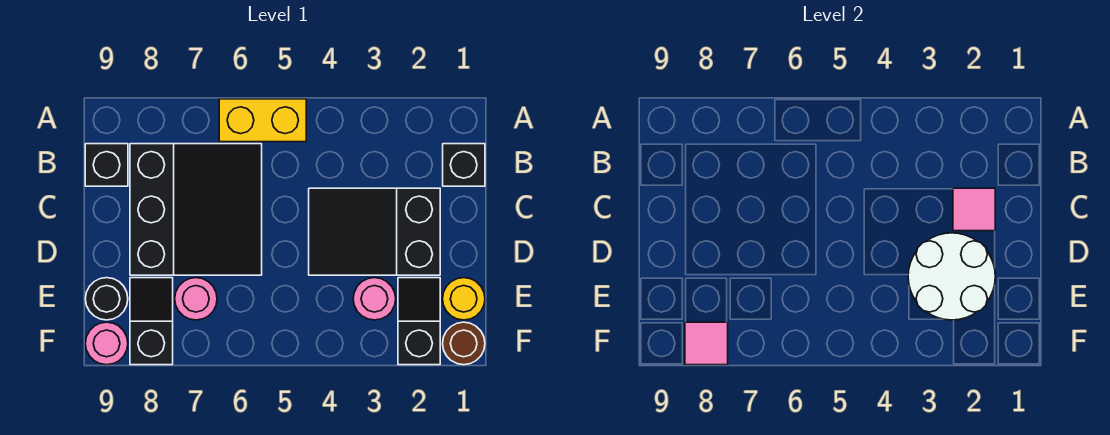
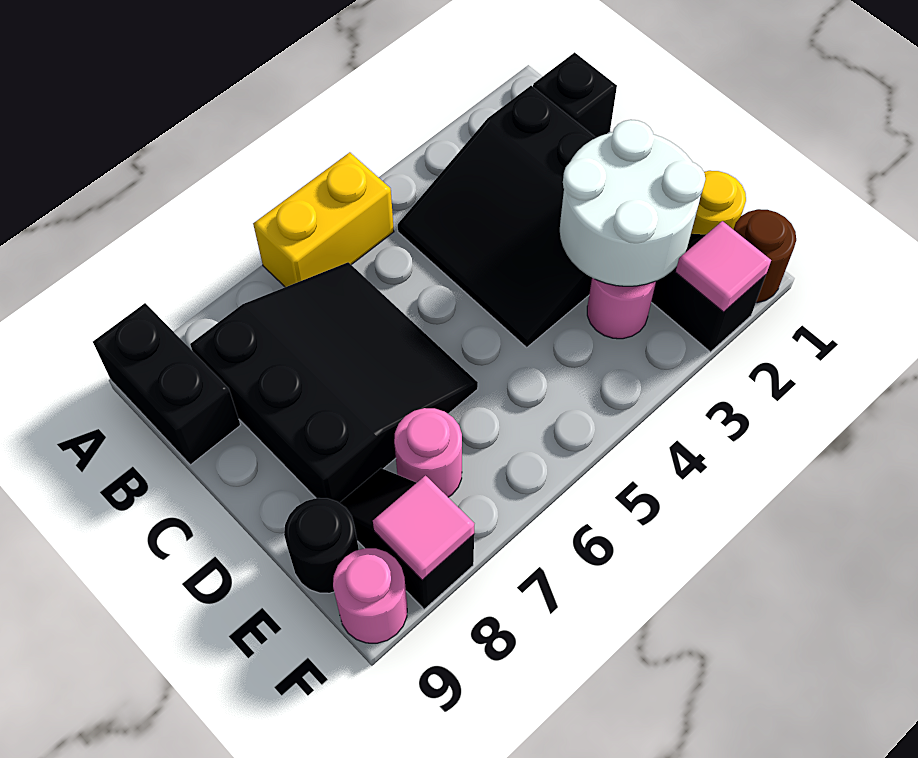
black 1x1 brick [85,144,128,186] -> black 1x2 brick [93,303,240,465]
black 2x3 slope [309,188,440,275] -> black 3x3 slope [398,86,596,347]
pink 1x1 tile [953,188,995,231] -> pink 1x1 tile moved to [676,221,771,312]

